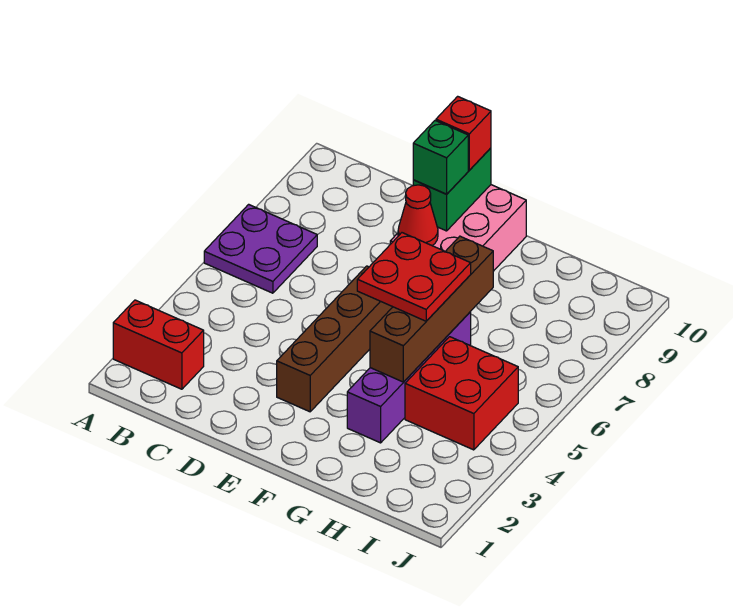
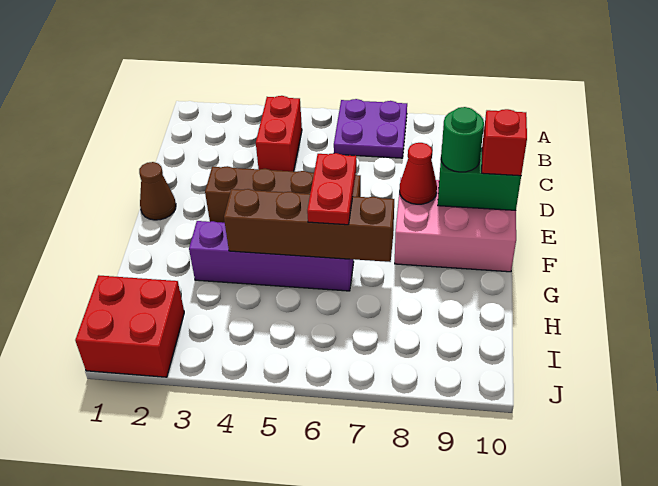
red 1x2 brick [113,300,204,389] -> red 1x2 brick moved to [256,96,302,171]
none -> brown 1x1 cone [139,162,176,220]
green 1x1 brick [413,121,468,194] -> green 1x1 round brick [441,107,484,172]
red 2x2 plate [357,233,471,321] -> red 1x2 plate [307,153,357,225]
red 2x2 brick [405,337,518,450] -> red 2x2 brick moved to [75,275,184,377]

